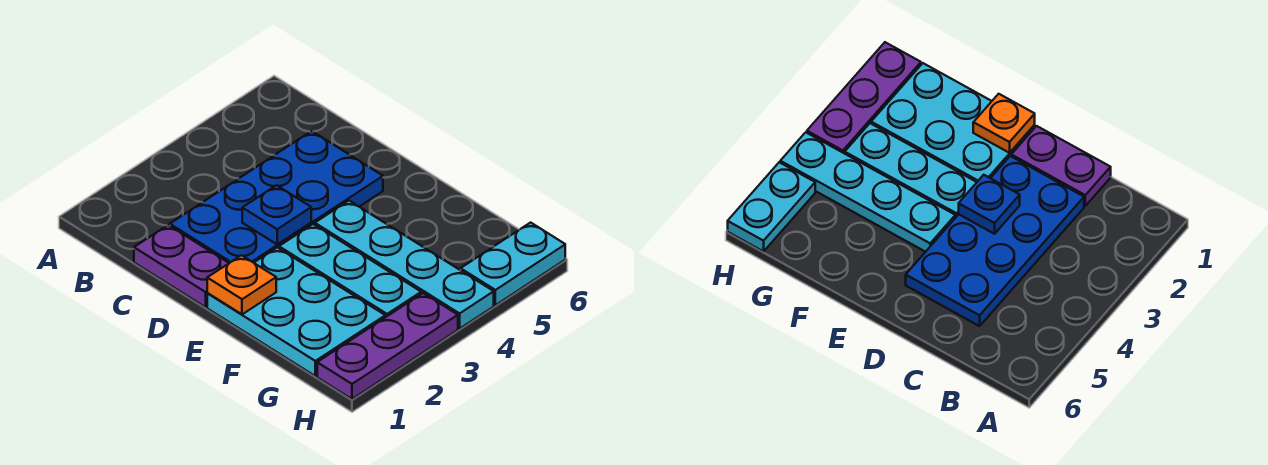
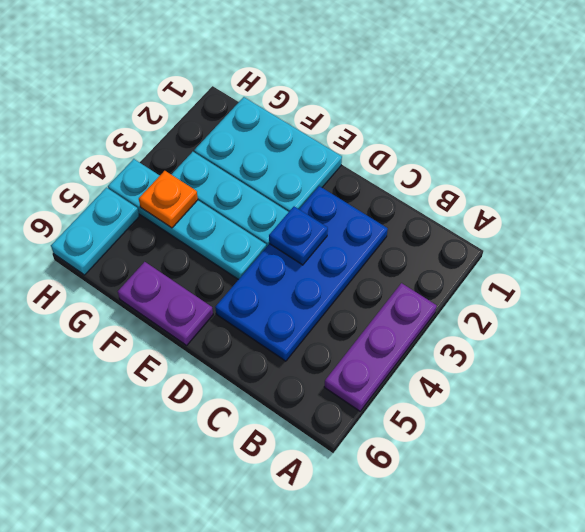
purple 1x2 plate [134,225,229,307] -> purple 1x2 plate moved to [118,262,213,345]
orange 1x1 plate [207,255,276,314] -> orange 1x1 plate moved to [139,171,198,228]
purple 1x3 plate [317,293,458,399] -> purple 1x3 plate moved to [325,283,437,411]

